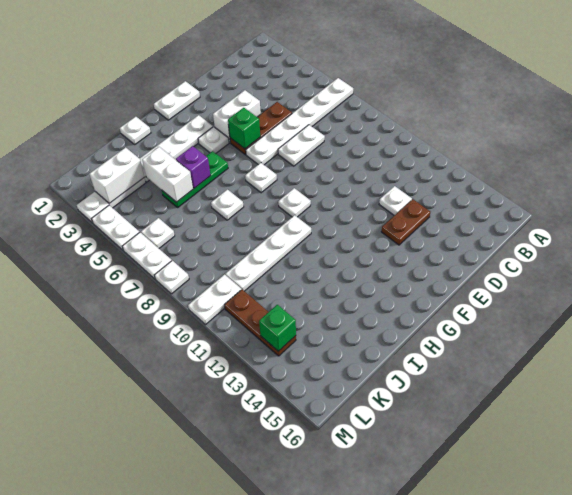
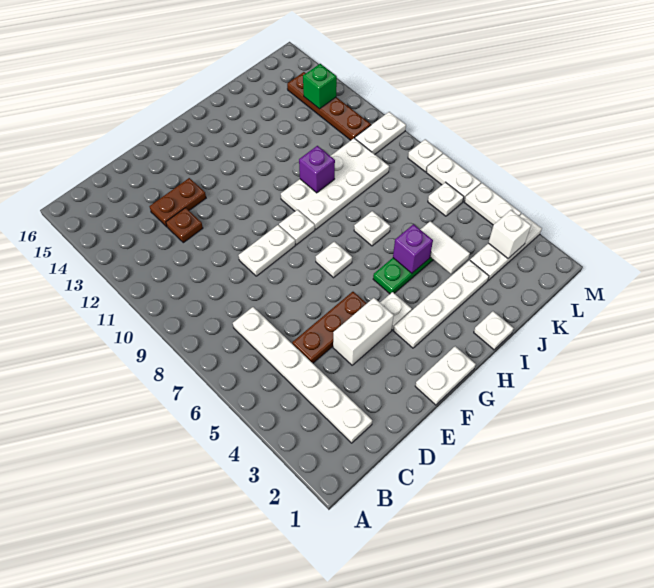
white 1x6 plate [246,78,353,165] -> white 1x6 plate turned to [233,307,372,443]
white 1x2 plate [278,125,325,166] -> white 1x2 plate moved to [239,225,295,276]
white 1x1 plate [379,186,412,216] -> brown 1x1 plate [166,208,203,243]
green 1x1 brick [228,108,260,149] -> none
white 1x4 plate [226,215,311,291] -> white 2x4 plate [281,138,389,229]
none -> purple 1x1 brick [299,146,335,193]
white 1x2 brick [142,147,193,202] -> white 1x2 tile [420,221,470,274]
white 1x2 brick [90,147,145,203] -> white 1x1 brick [488,210,531,258]
brown 1x3 plate [225,290,296,356] -> brown 1x4 plate [287,72,371,140]

